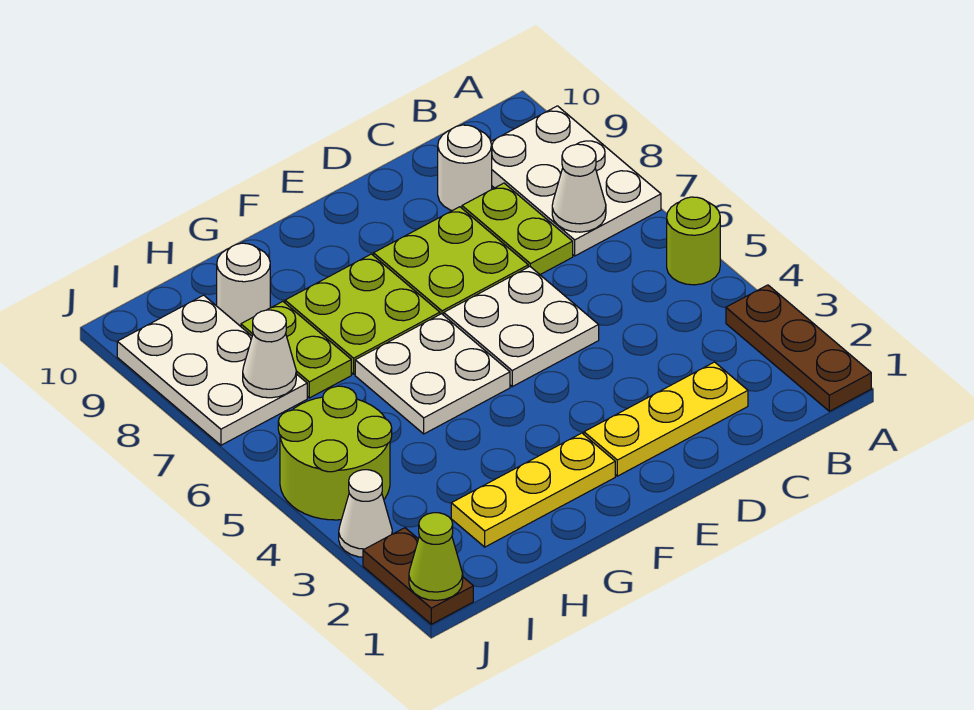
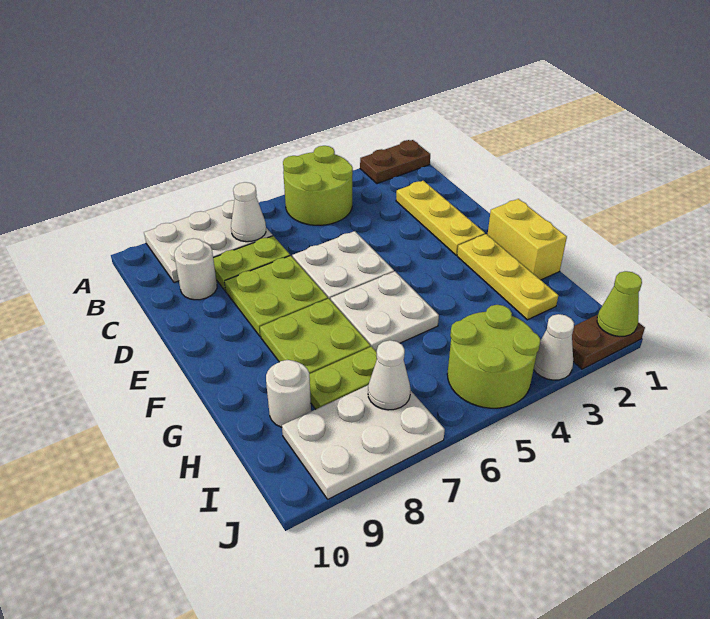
brown 1x3 plate [726,285,871,411] -> brown 1x2 plate [360,140,430,184]
lime 1x1 round brick [667,197,720,285] -> lime 2x2 round brick [283,146,353,225]
none -> yellow 1x2 brick [488,199,567,280]

